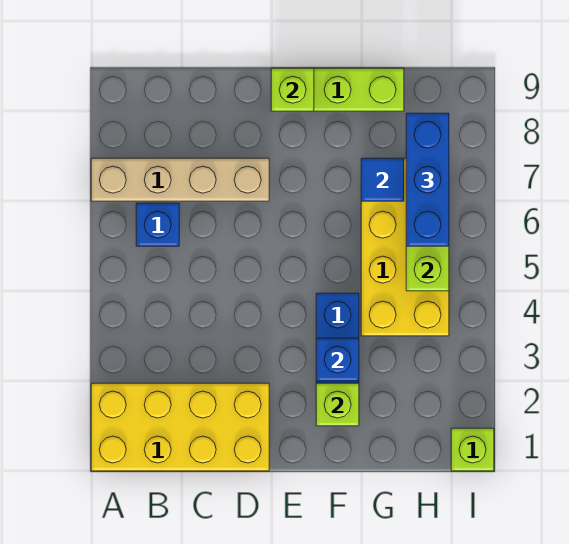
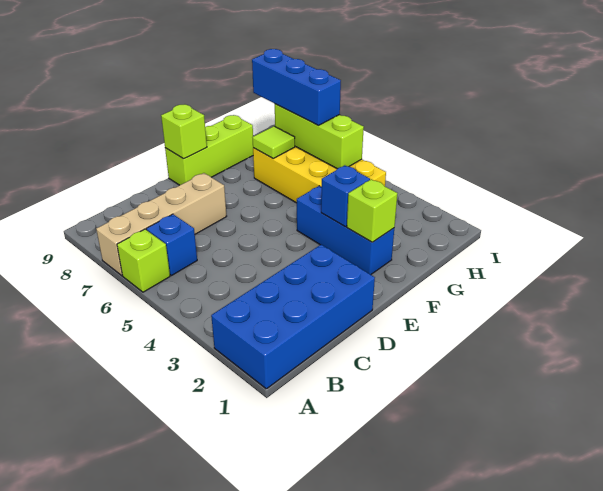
yellow 2x4 brick [91,383,269,471] -> blue 2x4 brick [211,245,375,389]
blue 1x1 tile [361,158,404,201] -> lime 1x1 tile [252,126,295,158]
lime 1x1 brick [451,428,494,471] -> lime 1x1 brick moved to [117,229,170,292]

